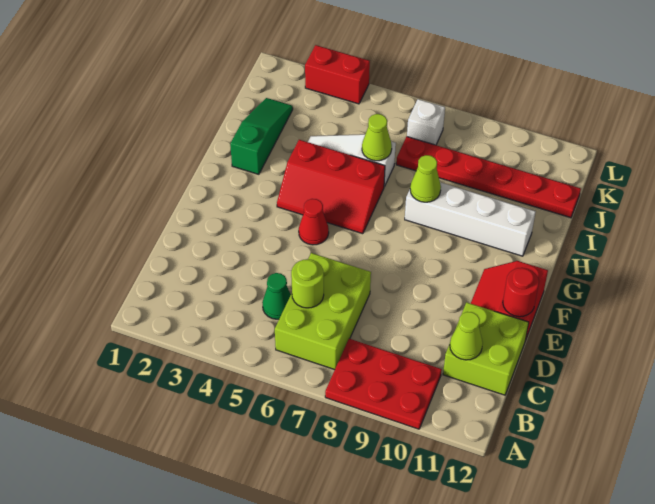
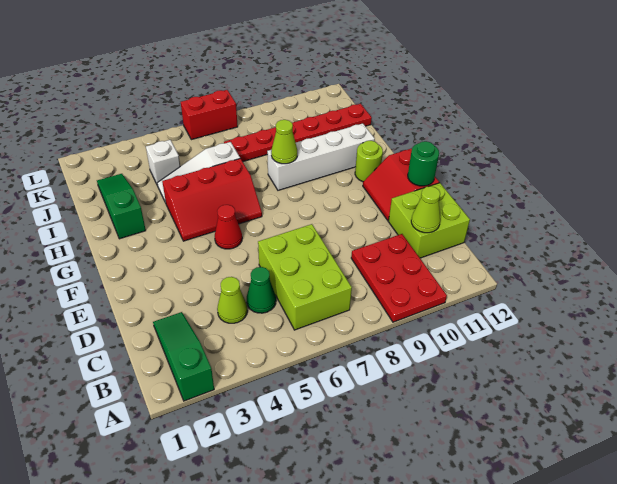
none -> green 1x3 slope [153,312,214,401]
red 2x3 plate [325,339,442,429] -> red 2x3 plate turned to [351,234,447,322]
lime 1x1 round brick [291,259,324,308] -> lime 1x1 round brick moved to [355,141,383,182]
red 1x1 round brick [503,268,539,317] -> green 1x1 round brick [408,141,439,186]
lime 1x1 cone [362,114,392,161] -> lime 1x1 cone moved to [217,277,247,323]
white 1x1 brick [407,99,445,145] -> white 1x1 brick moved to [146,140,180,186]
red 1x2 brick [305,45,370,104] -> red 1x2 brick moved to [181,90,238,140]

